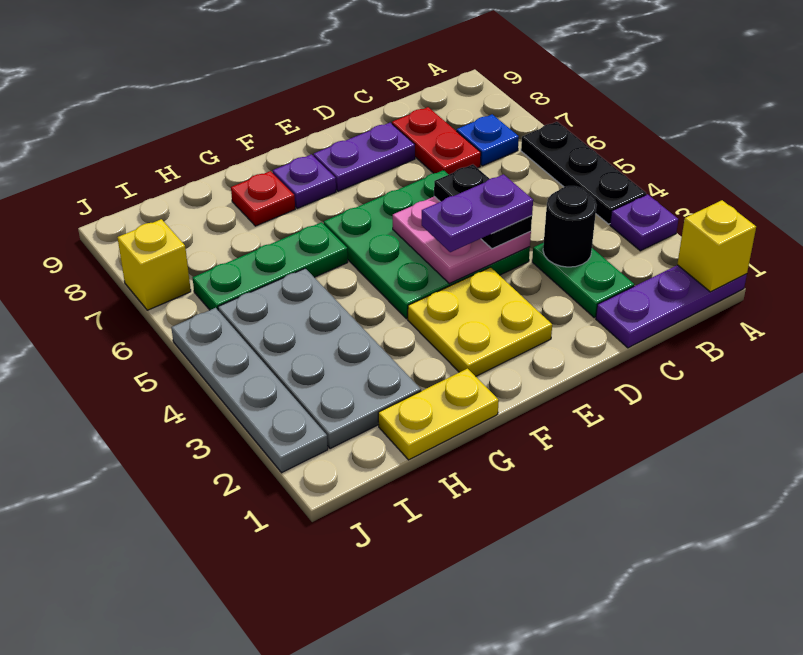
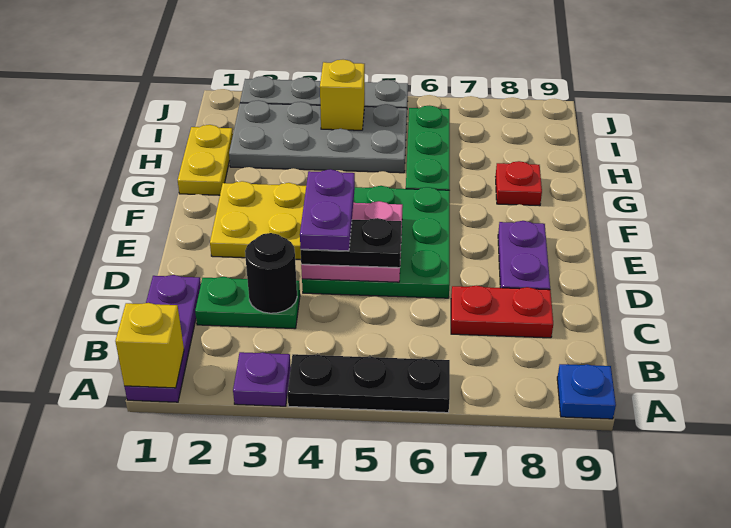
blue 1x1 plate [457,114,519,166] -> blue 1x1 plate moved to [557,364,616,419]
purple 1x1 plate [273,154,336,208] -> none
yellow 1x1 brick [118,219,191,310] -> yellow 1x1 brick moved to [320,60,365,130]

